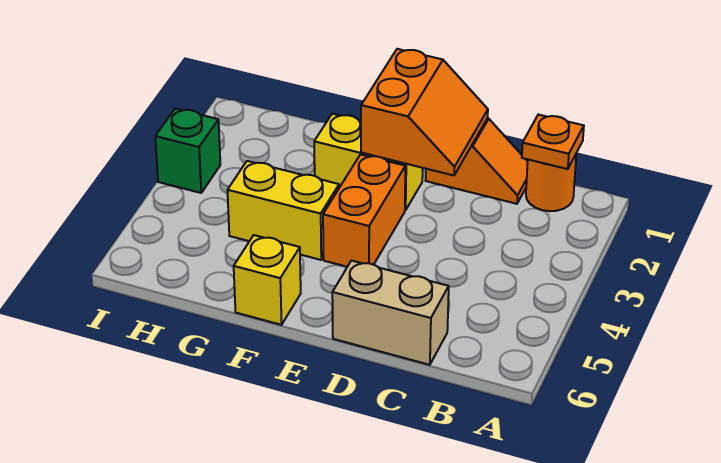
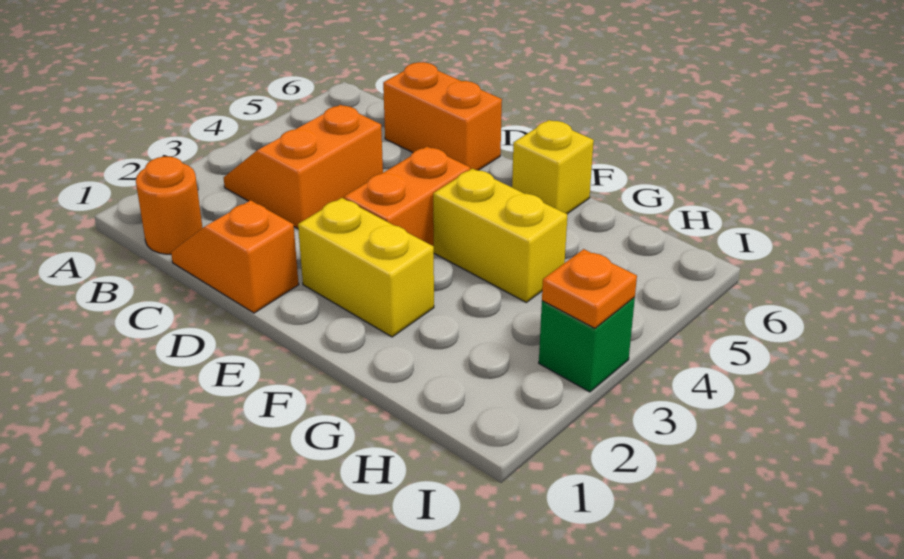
orange 1x1 plate [522,115,584,169] -> orange 1x1 plate moved to [542,249,637,328]
tan 1x2 brick [332,261,449,365] -> orange 1x2 brick [383,62,502,170]
orange 2x2 slope [361,49,488,175] -> orange 2x2 slope moved to [224,105,383,229]

